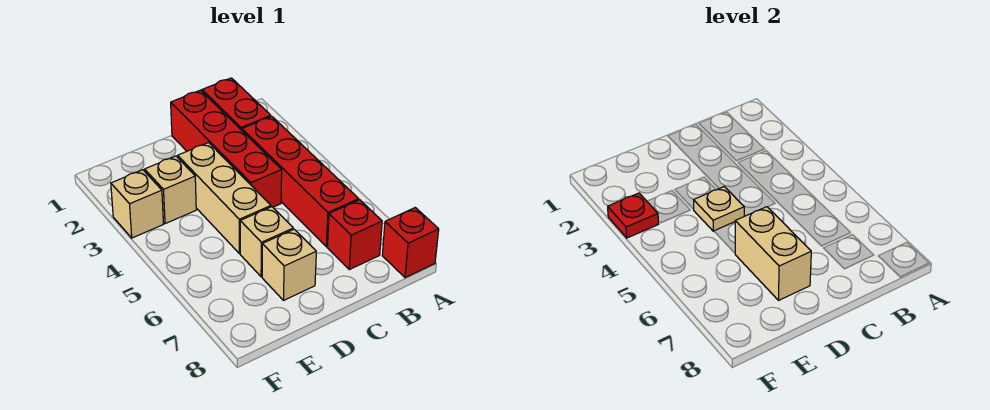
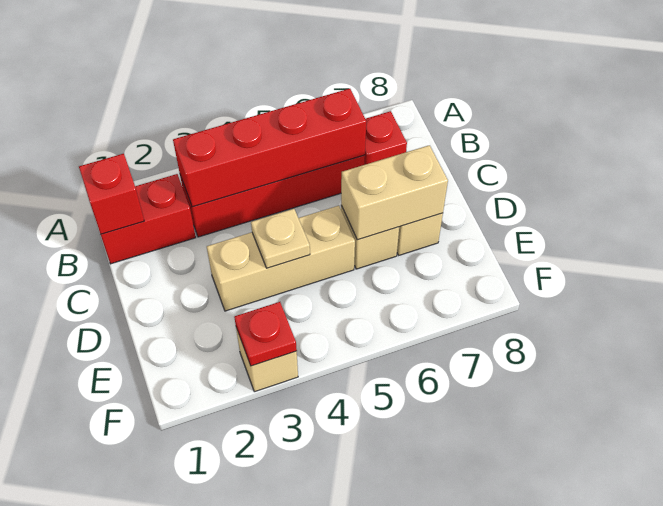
red 1x1 brick [382,208,439,278] -> red 1x1 brick moved to [79,154,144,234]
red 1x4 brick [171,90,282,207] -> red 1x4 brick moved to [173,89,366,207]
tan 1x1 brick [145,156,196,224] -> none

